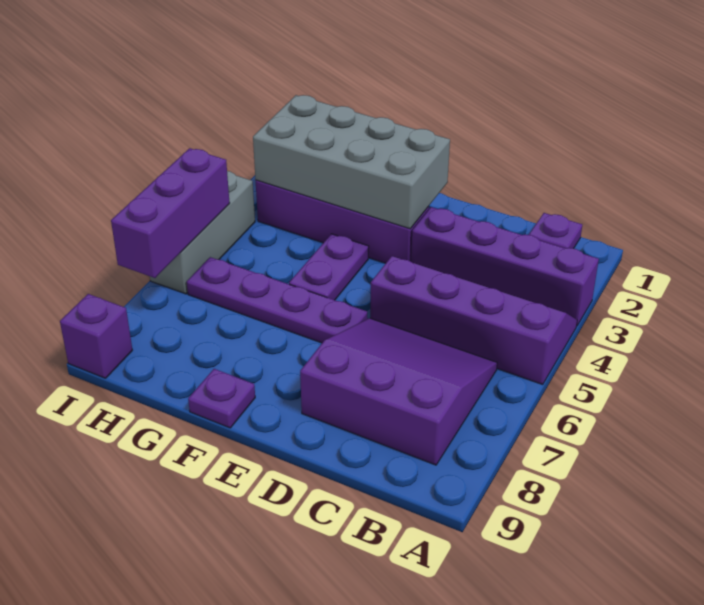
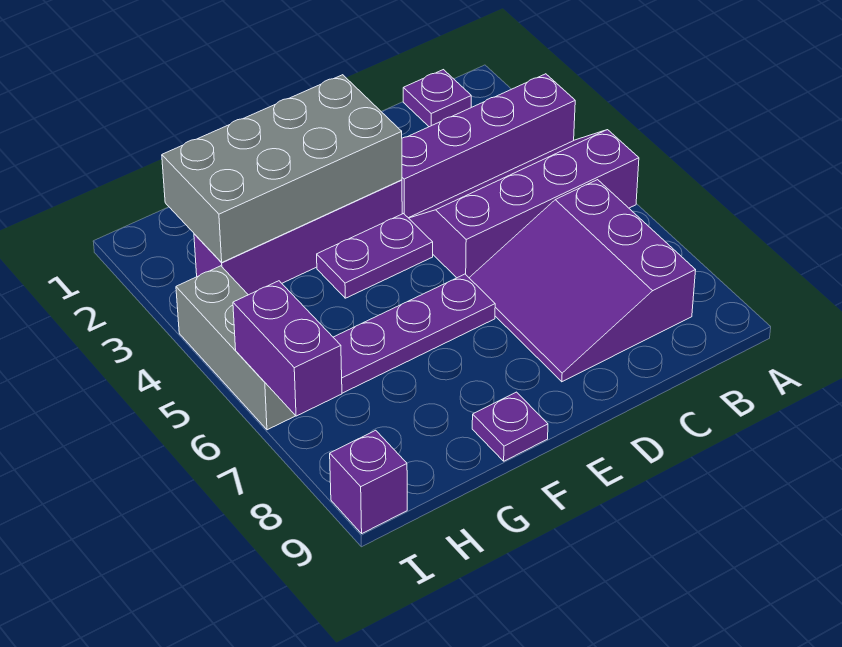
purple 3x3 slope [300,318,497,465] -> purple 3x3 slope turned to [469,180,696,382]
purple 1x2 plate [289,234,369,300] -> purple 1x2 plate turned to [317,214,433,298]
purple 1x3 brick [111,148,230,278] -> purple 1x2 brick [233,281,342,416]

